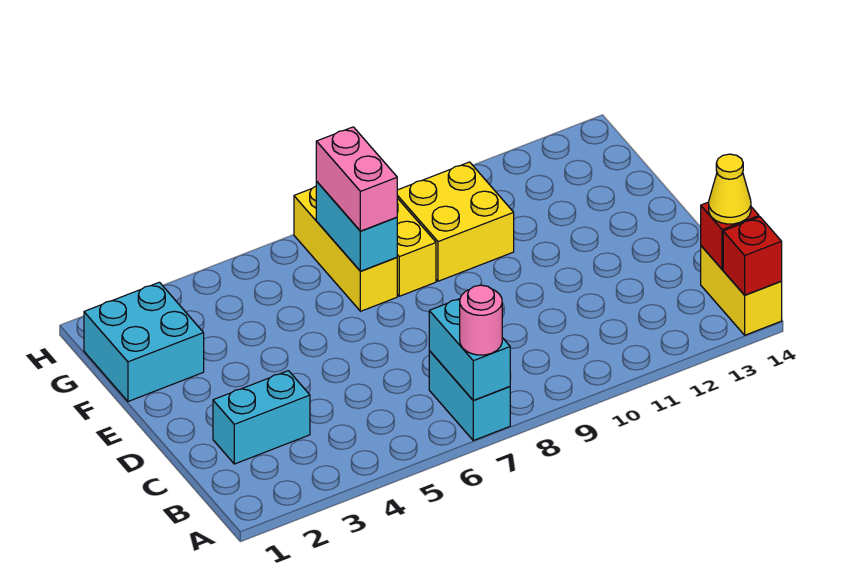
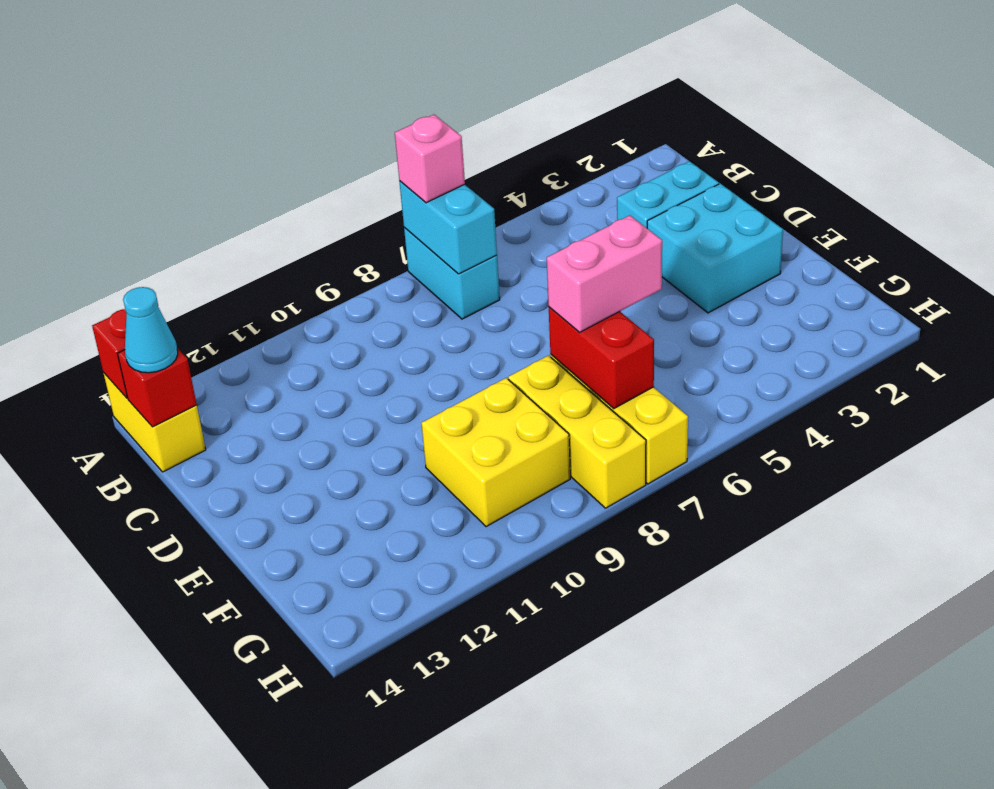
pink 1x1 round brick [460,285,502,355] -> pink 1x1 brick [395,115,465,203]
yellow 1x1 cone [709,154,751,224] -> cyan 1x1 cone [123,287,178,373]
cyan 2x2 brick [84,282,204,401] -> cyan 2x2 brick moved to [647,184,783,313]
cyan 1x2 brick [316,182,397,271] -> red 1x2 brick [549,307,654,409]
pink 1x2 brick [316,127,397,231] -> pink 1x2 brick turned to [547,215,662,333]

